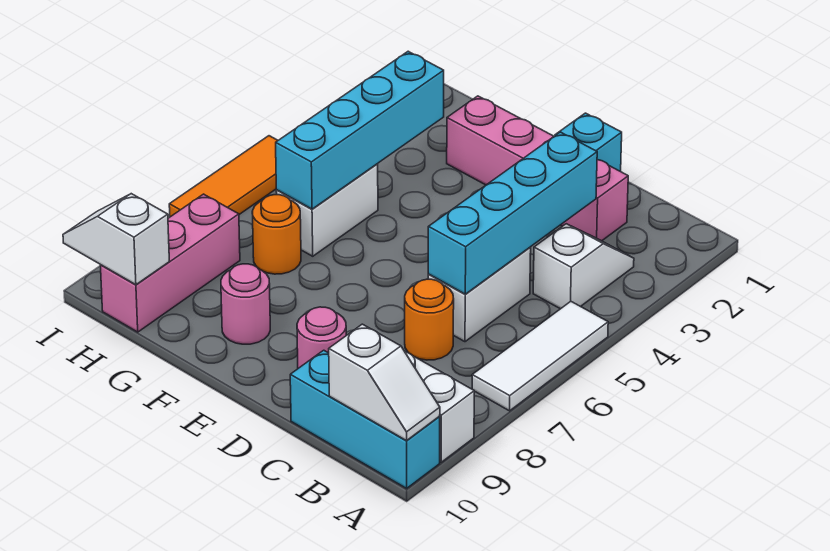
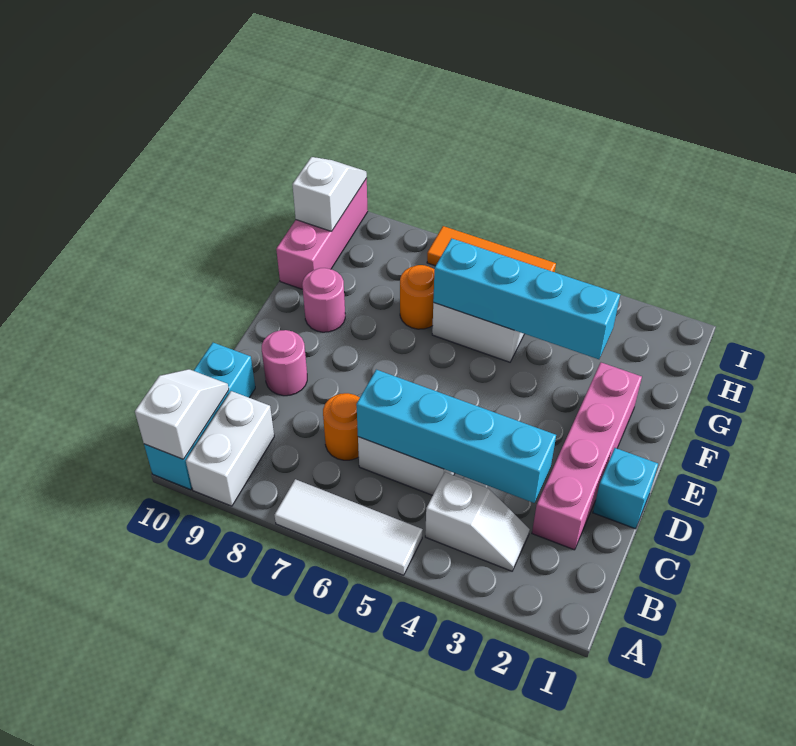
white 1x2 slope [329,324,440,441] -> white 1x2 slope turned to [135,369,229,459]
pink 1x3 brick [100,194,240,332] -> pink 1x3 brick turned to [276,179,368,289]

